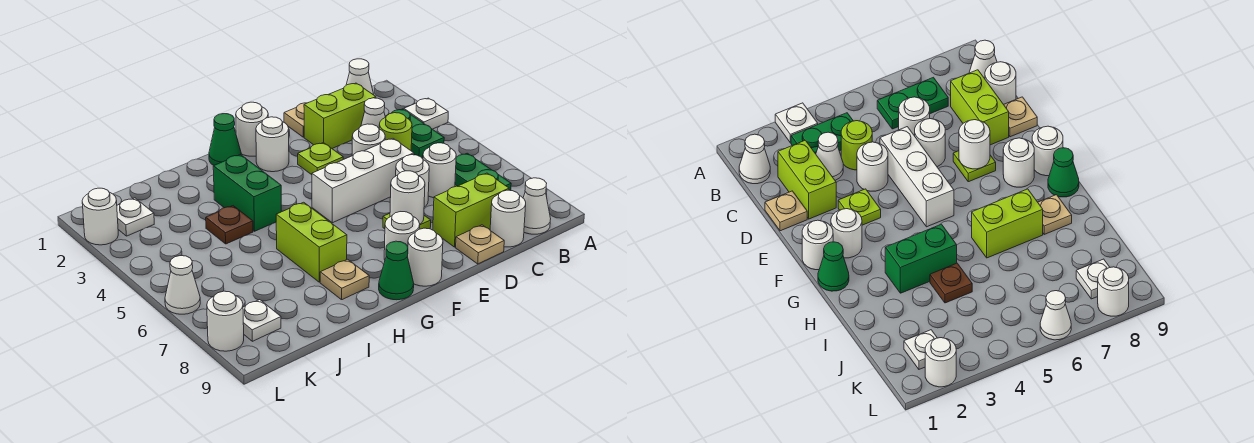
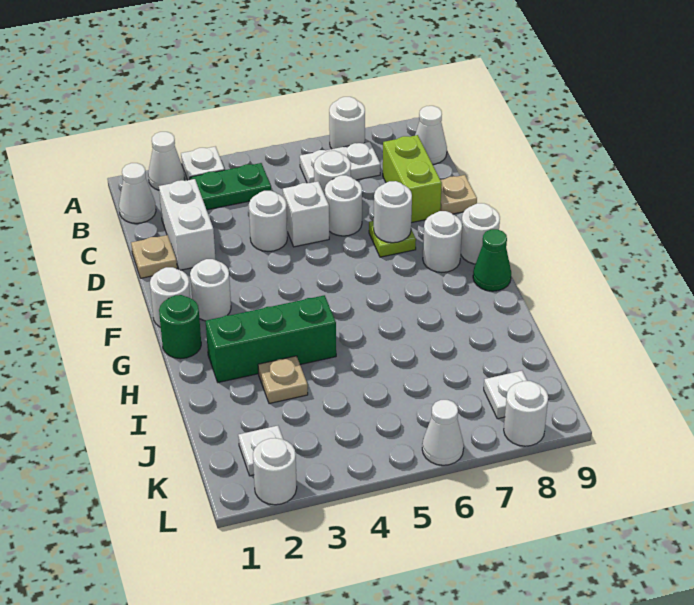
green 1x2 plate [455,153,511,191] -> white 1x2 plate [300,142,381,183]
lime 1x2 brick [304,83,376,148] -> white 1x2 brick [159,179,216,270]
white 1x1 cone [361,98,385,128] -> white 1x1 cone moved to [148,132,185,190]
lime 1x1 round brick [379,113,412,150] -> none
white 1x1 round brick [490,190,526,247] -> white 1x1 round brick moved to [329,97,365,149]
white 1x3 brick [312,139,414,223] -> white 1x1 brick [283,181,329,247]
lime 1x1 plate [298,143,343,175] -> none
green 1x1 cone [209,114,241,165] -> green 1x1 round brick [159,295,201,359]
green 1x2 brick [213,155,281,231] -> green 1x3 brick [206,295,336,382]
lime 1x2 brick [276,202,347,282] -> none
tan 1x1 plate [320,259,369,300] -> tan 1x1 plate moved to [258,356,308,404]
brown 1x1 plate [206,206,253,244] -> none

